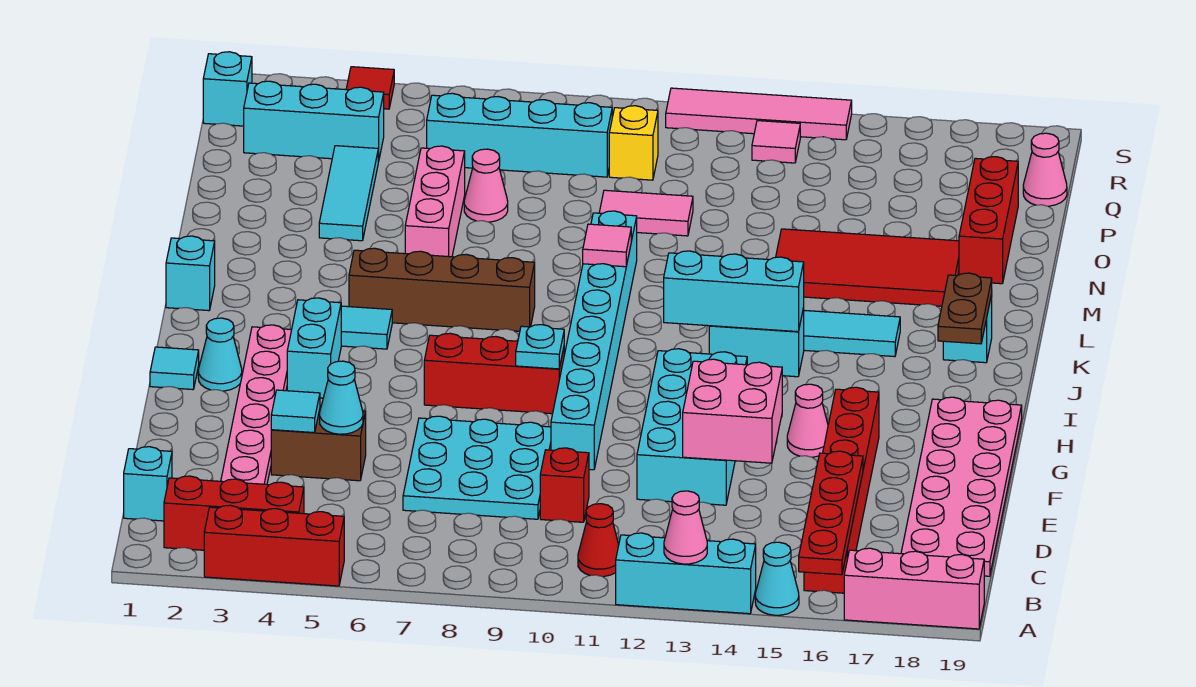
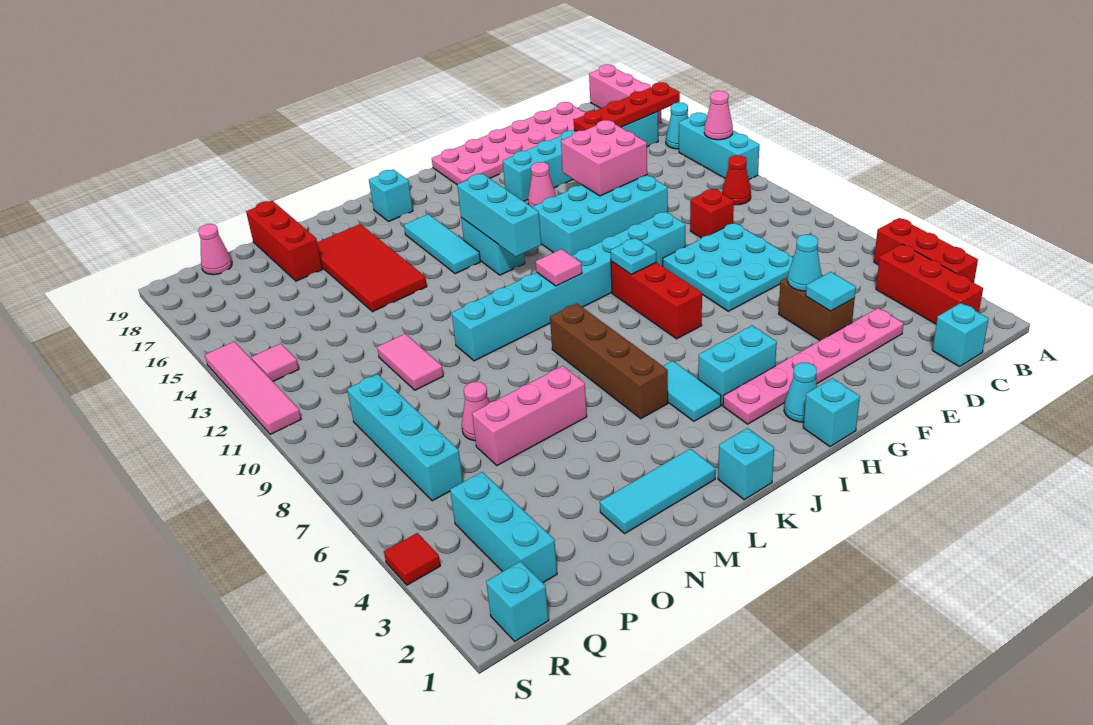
red 1x6 brick [804,387,879,593] -> cyan 1x6 brick [503,112,658,201]
cyan 1x1 tile [150,347,199,390] -> cyan 1x1 brick [803,378,860,447]
brown 1x2 plate [938,273,992,344] -> none
pink 1x1 tile [583,224,631,267] -> pink 1x1 tile moved to [536,249,582,286]
cyan 1x3 tile [319,146,378,241] -> cyan 1x3 tile moved to [600,449,716,533]
red 1x3 brick [959,157,1018,284] -> red 1x3 brick turned to [246,201,323,281]
yellow 1x1 brick [609,106,658,180] -> none

